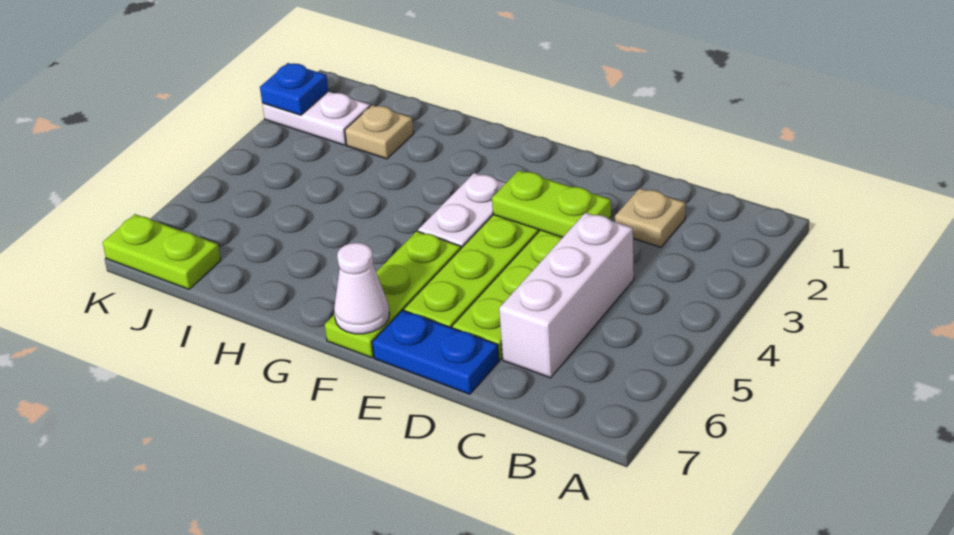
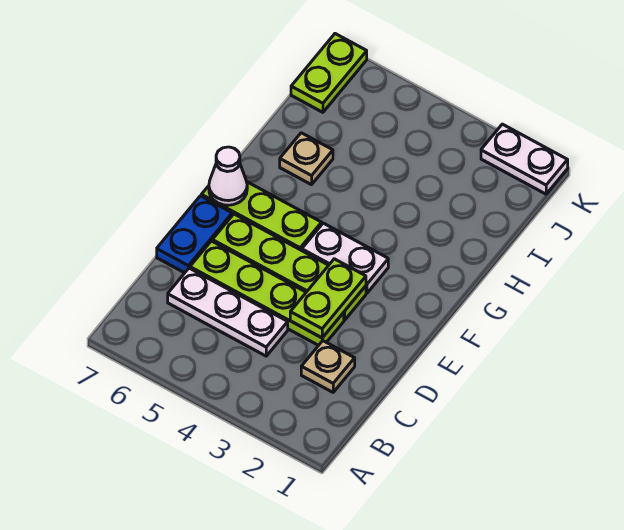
white 1x3 brick [499,213,634,378] -> white 1x3 plate [168,268,288,356]
tan 1x1 plate [345,105,414,159] -> tan 1x1 plate moved to [280,133,333,185]
white 1x2 plate [262,91,370,145] -> white 1x2 plate turned to [481,124,568,194]
blue 1x1 plate [260,63,328,115] -> none

